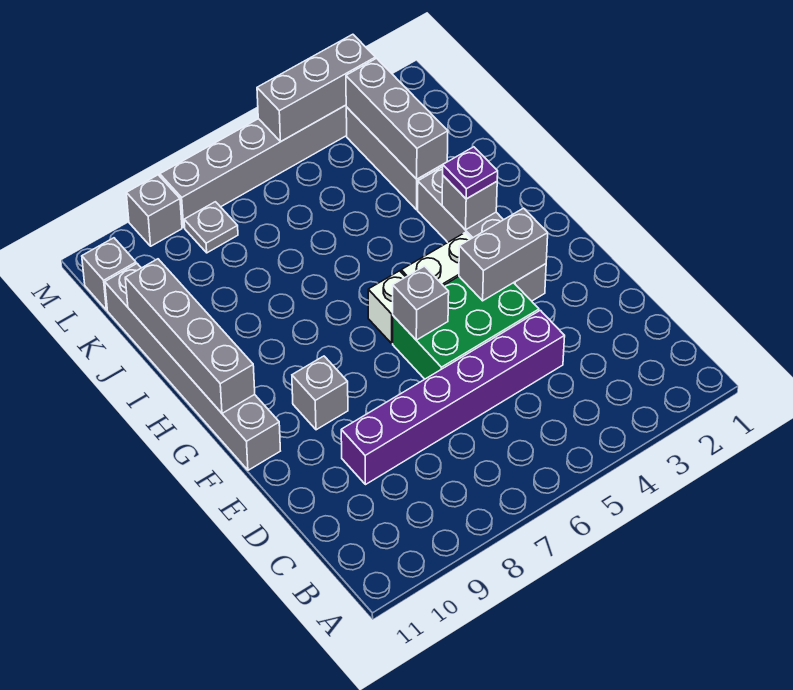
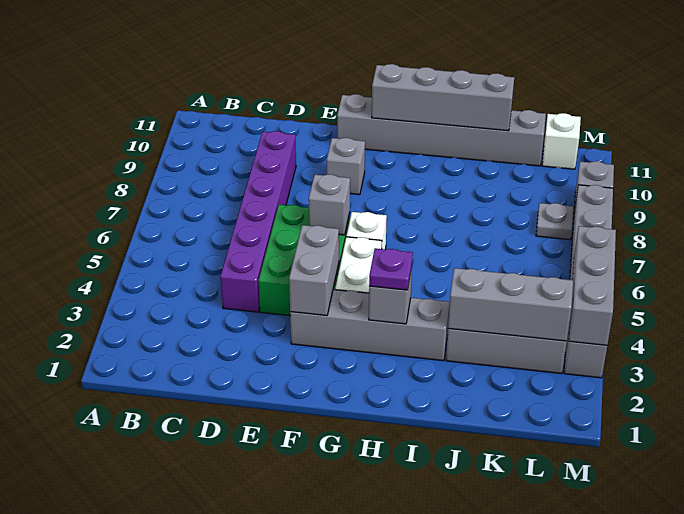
grey 1x1 brick [82,238,136,310] -> white 1x1 brick [542,113,581,169]

